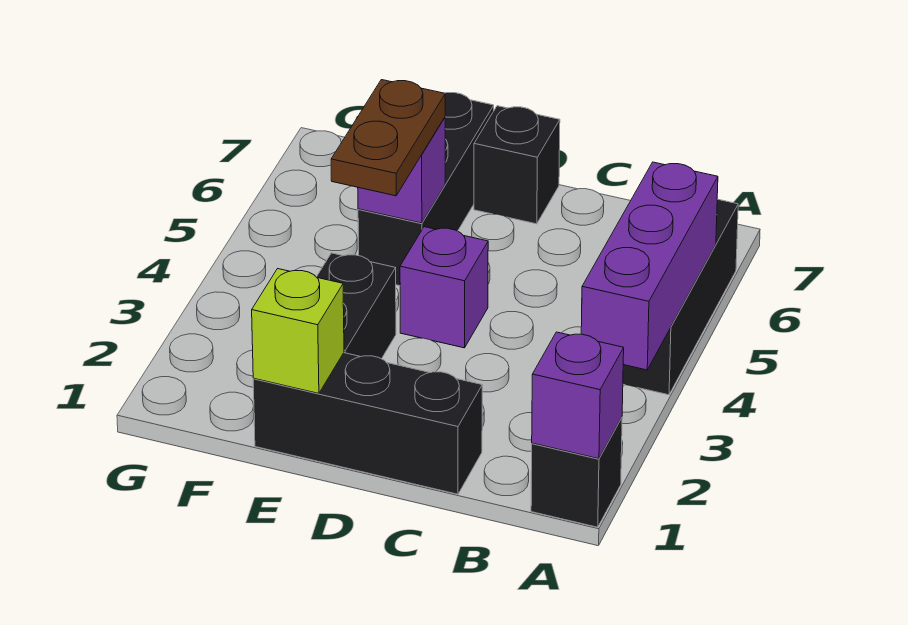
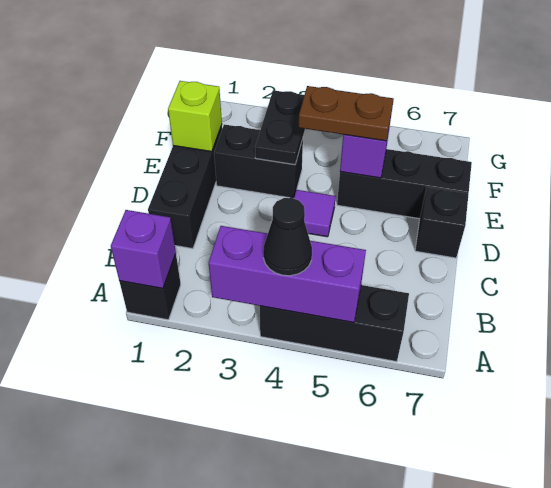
none -> black 1x1 cone [263,198,312,276]
purple 1x1 brick [400,227,488,348] -> purple 1x1 tile [294,190,336,237]
none -> black 1x2 plate [255,90,305,165]

